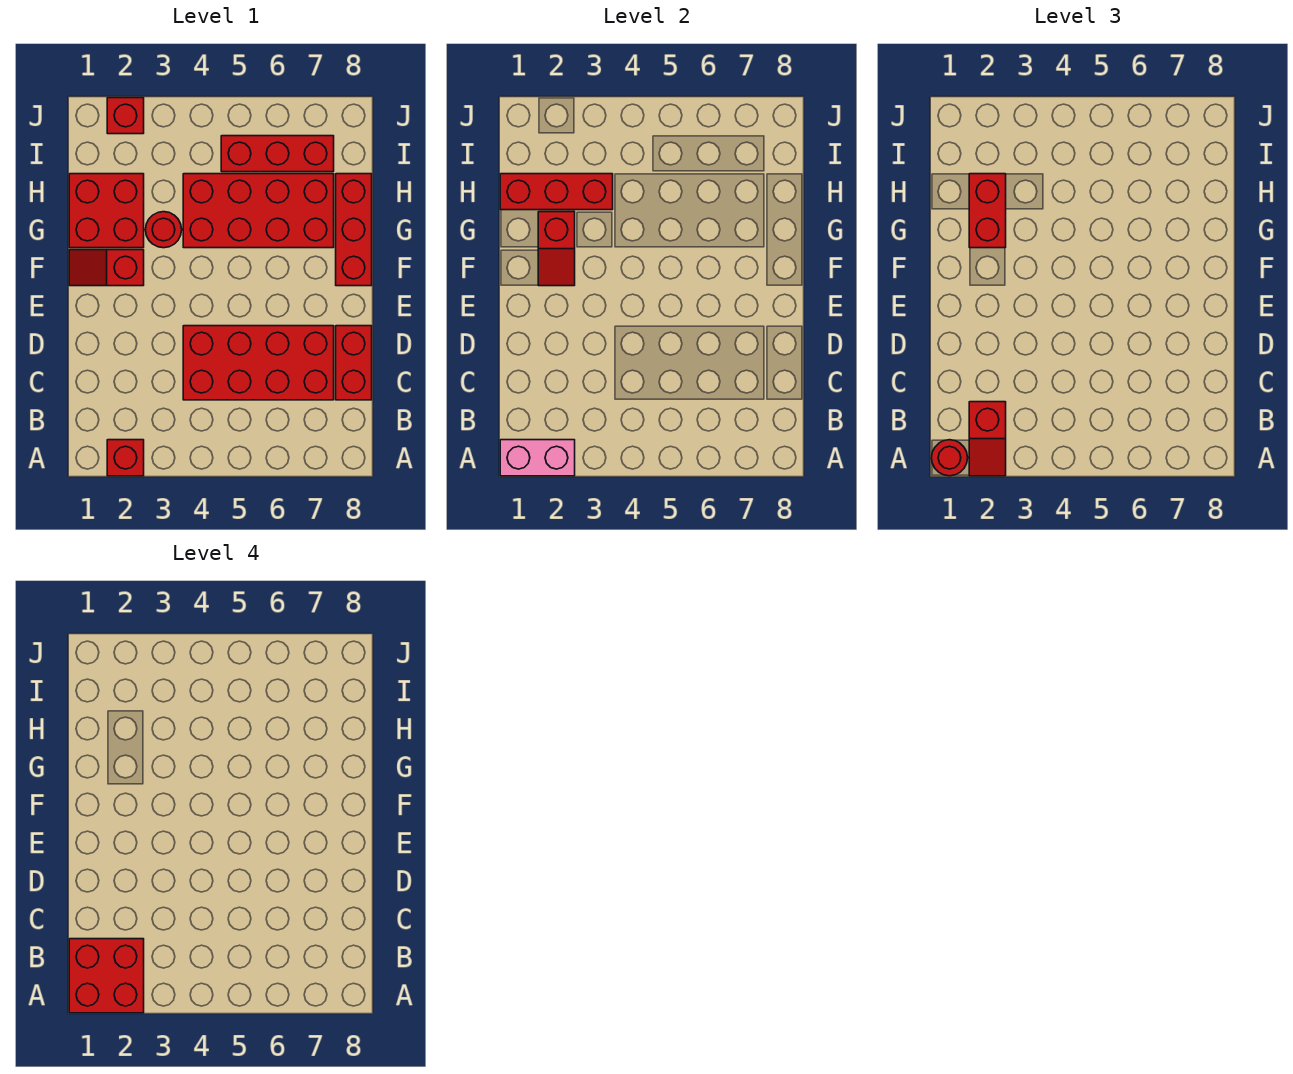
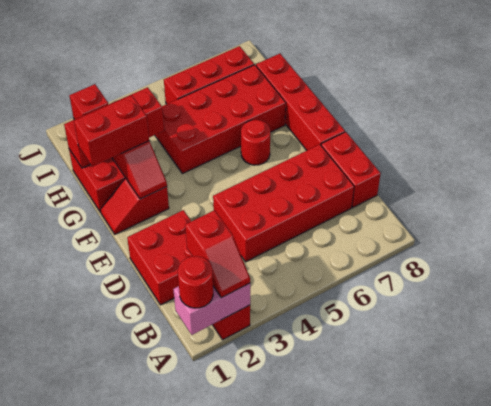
red 2x2 brick [69,939,144,1013] -> red 2x2 brick moved to [127,210,192,305]
red 1x3 brick [336,174,372,286] -> red 1x4 brick [256,54,345,150]
red 1x2 brick [969,174,1006,248] -> red 1x2 brick turned to [74,95,149,166]
red 1x1 round brick [145,212,182,248] -> red 1x1 round brick moved to [241,120,270,165]

